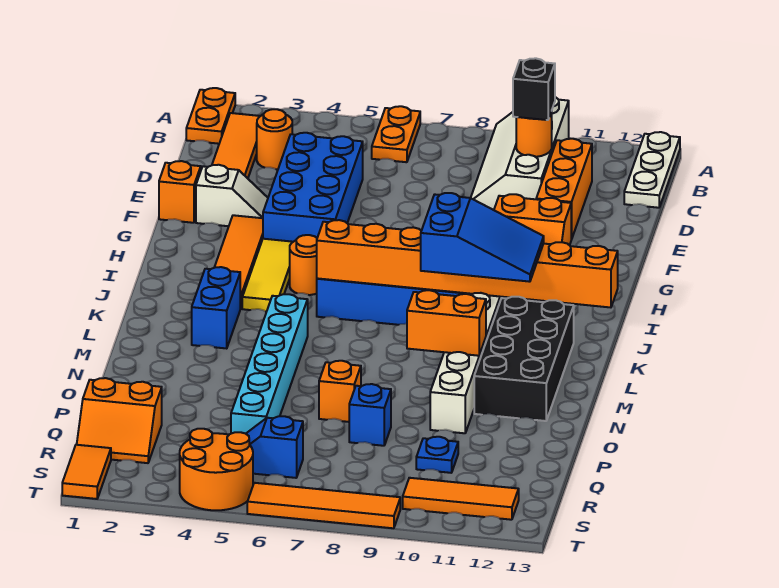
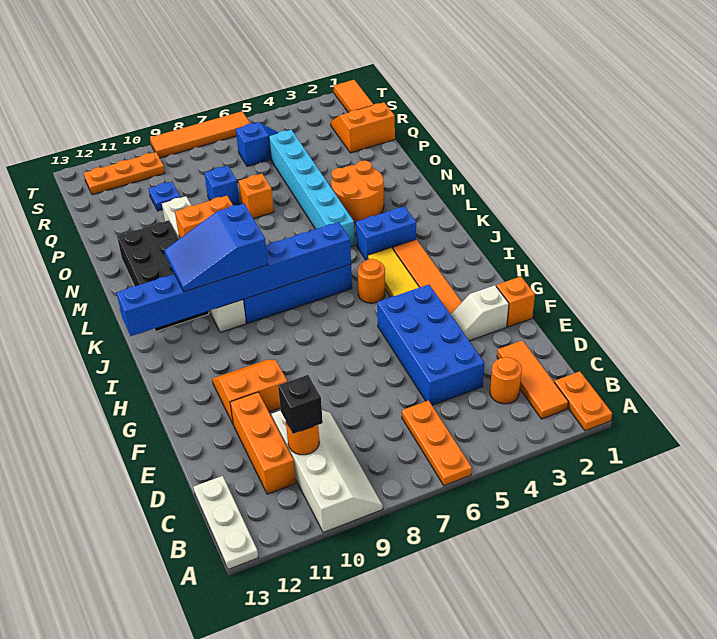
orange 1x2 plate [372,106,420,162] -> orange 1x3 plate [402,400,472,486]
orange 1x8 brick [317,220,618,307] -> blue 1x8 brick [116,222,351,336]
blue 1x2 brick [192,267,240,348] -> blue 1x2 brick turned to [356,206,416,260]
orange 2x2 round brick [180,429,253,510] -> orange 2x2 round brick moved to [331,160,384,223]
orange 1x3 tile [403,478,519,520] -> orange 1x3 plate [84,152,165,195]

